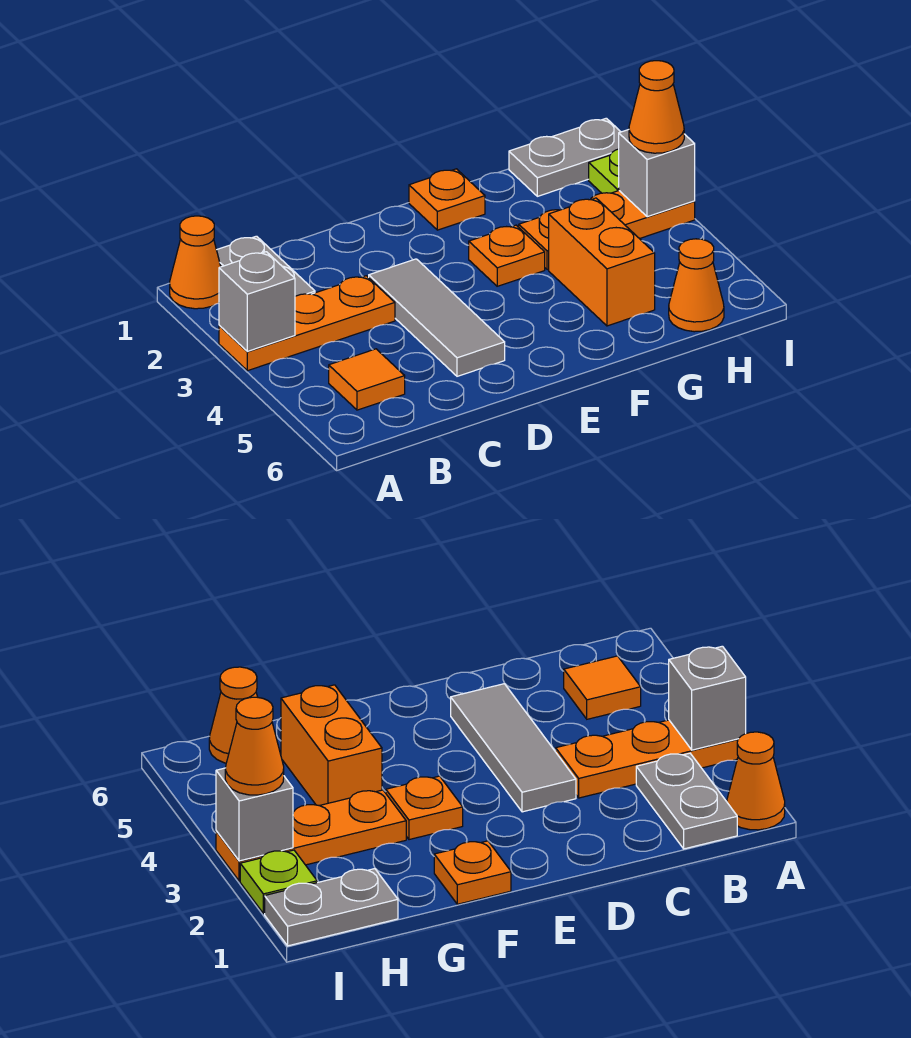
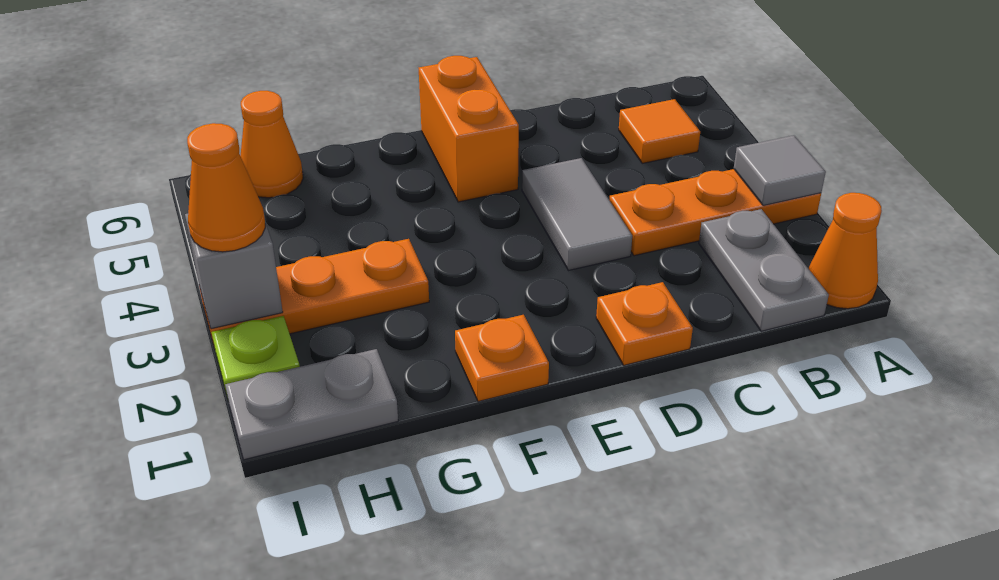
grey 1x1 brick [219,252,295,351] -> grey 1x1 tile [734,135,826,206]
grey 1x3 tile [369,259,505,376] -> grey 1x2 tile [522,158,632,271]
orange 1x1 plate [469,225,545,286] -> orange 1x1 plate moved to [596,282,693,365]
orange 1x2 brick [549,198,655,326] -> orange 1x2 brick moved to [419,56,519,202]

